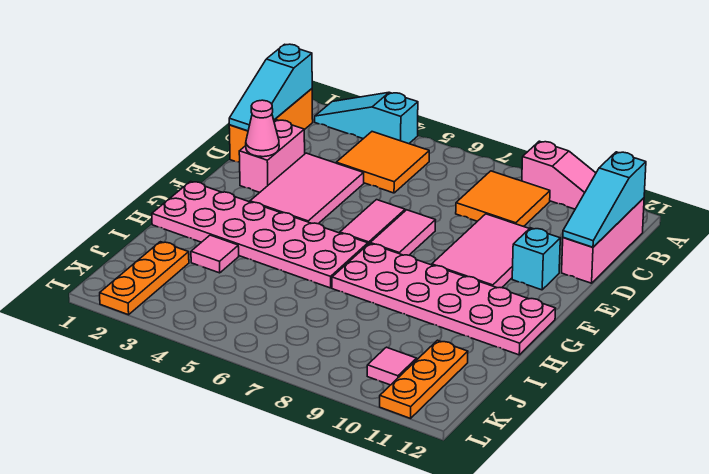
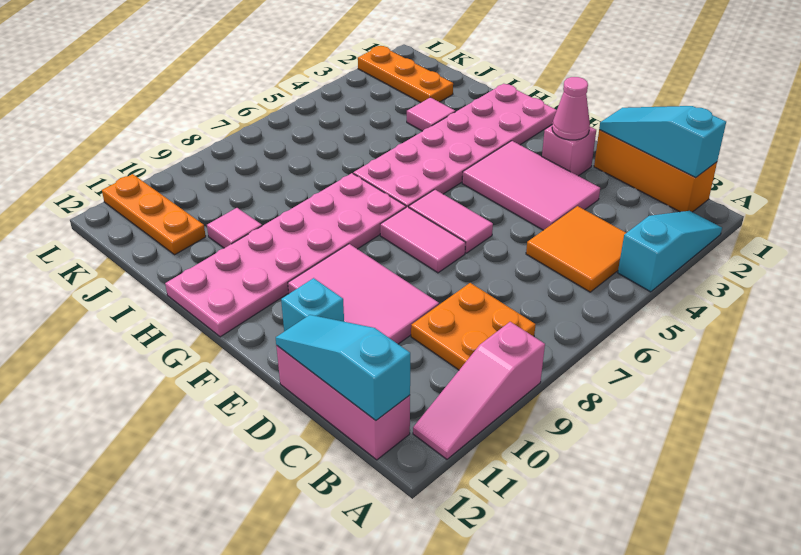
orange 2x2 tile [456,171,550,227] -> orange 2x2 plate [411,283,536,370]
pink 1x2 brick [239,120,305,193] -> pink 1x1 brick [542,126,596,176]
pink 1x1 tile [367,347,417,385] -> pink 1x1 tile moved to [207,208,262,248]

